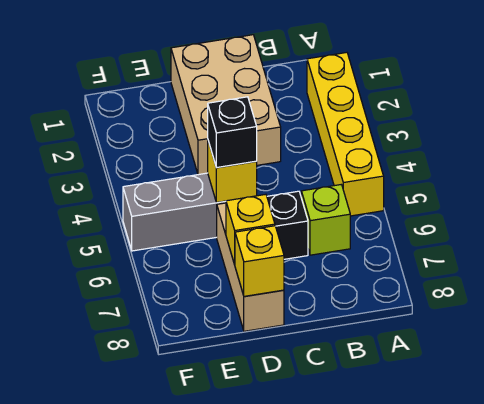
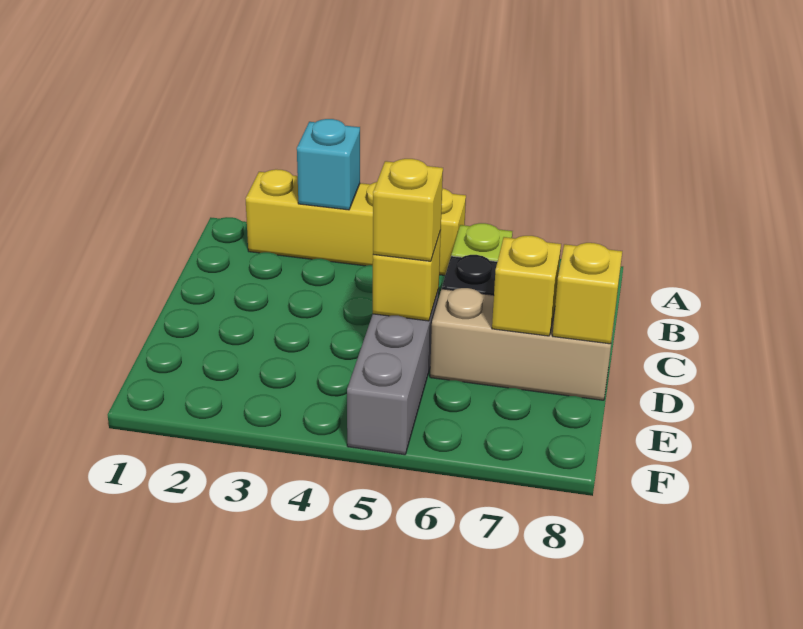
none -> cyan 1x1 brick [297,119,360,210]
tan 2x3 brick [171,35,281,175] -> none
black 1x1 brick [208,97,257,168] -> yellow 1x1 brick [373,159,443,261]

